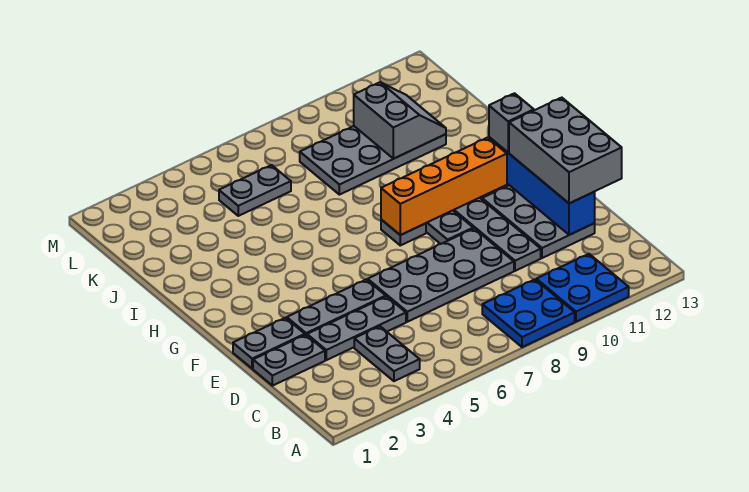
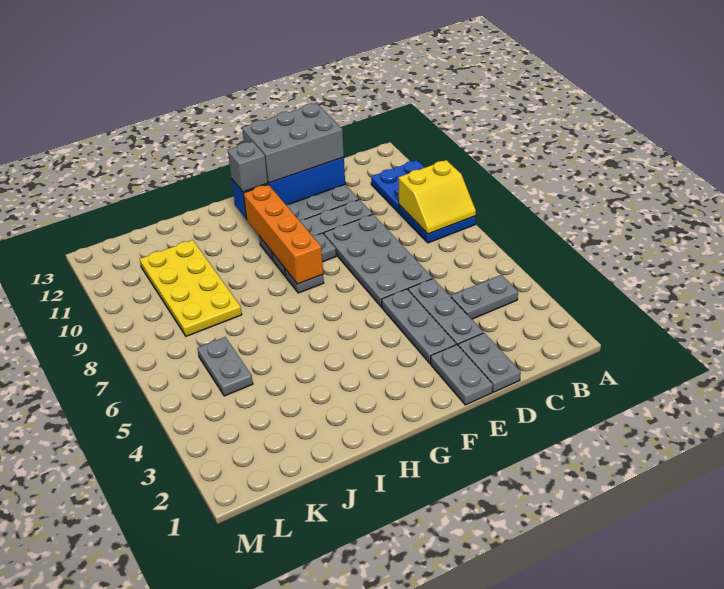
none -> yellow 2x2 slope [399,160,476,234]
grey 2x4 plate [300,126,446,195] -> yellow 2x4 plate [140,240,242,336]
grey 2x2 slope [354,82,446,159] -> none

